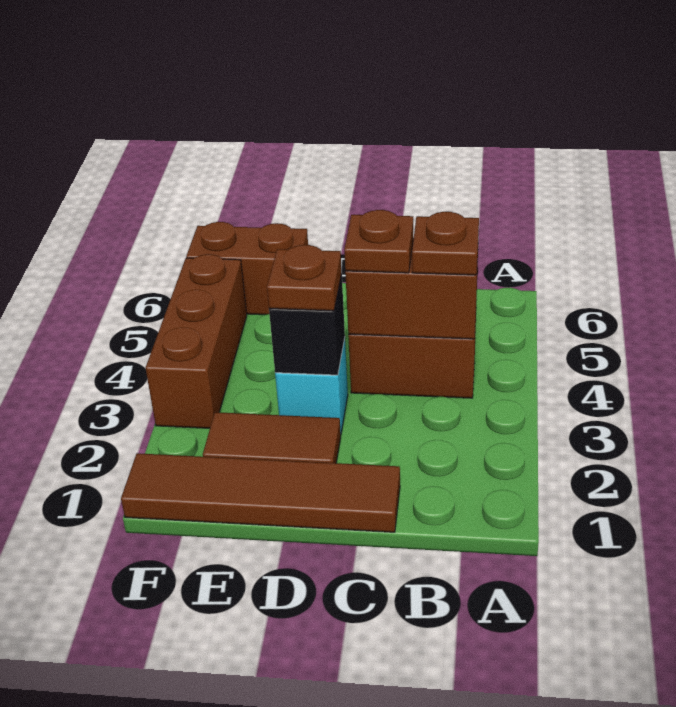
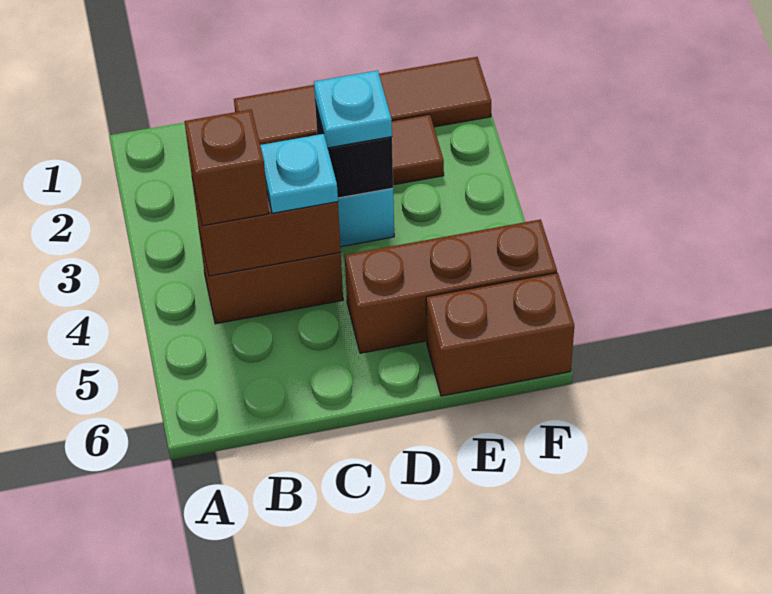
brown 1x1 plate [412,212,479,275] -> brown 1x1 brick [185,110,269,226]
brown 1x1 plate [344,210,413,273] -> cyan 1x1 plate [260,134,338,213]
brown 1x1 plate [267,245,342,311] -> cyan 1x1 plate [314,71,392,148]
brown 1x3 brick [146,254,247,428] -> brown 1x3 brick turned to [345,219,557,353]

